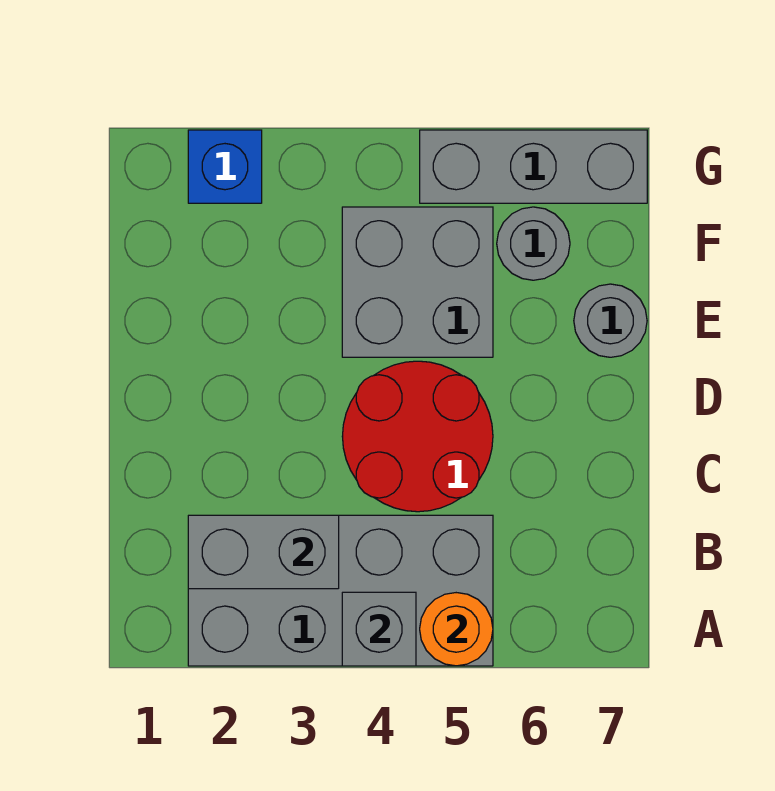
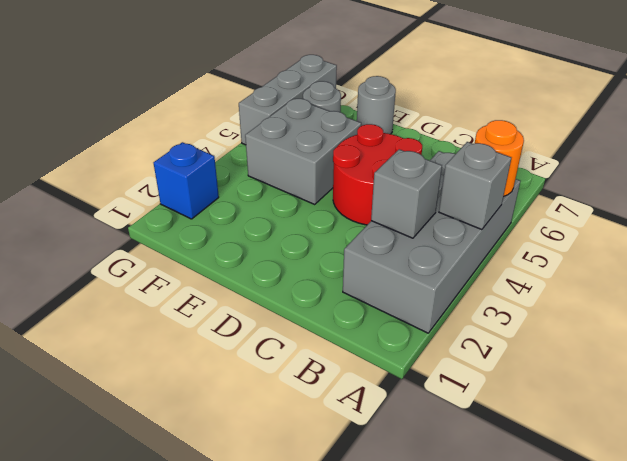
grey 1x2 brick [188,515,339,589] -> grey 1x1 brick [371,149,442,238]

